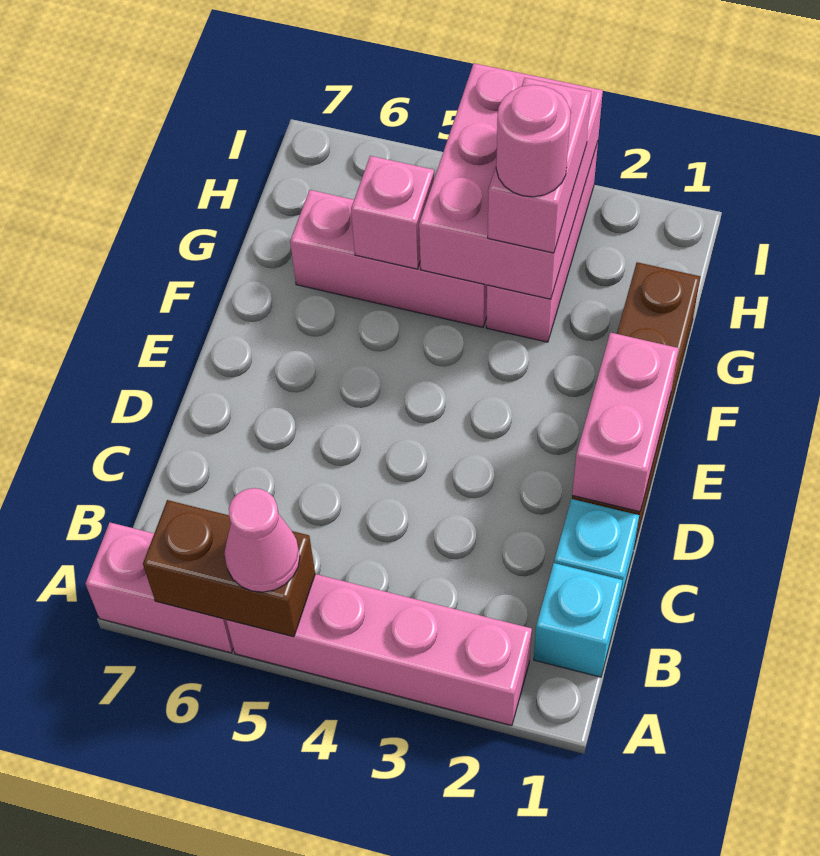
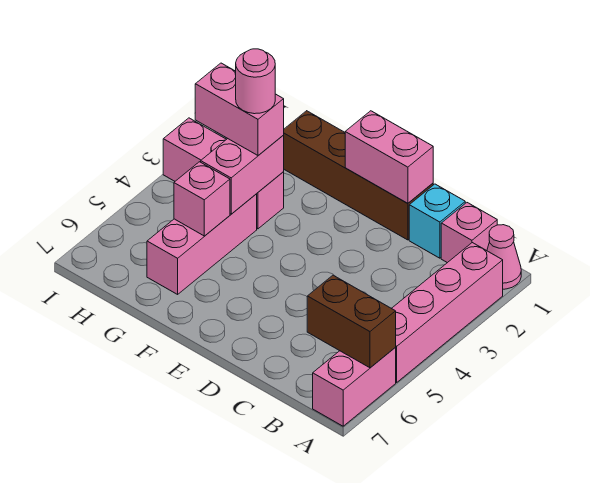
brown 1x2 brick [143,500,315,637] -> brown 1x2 brick turned to [307,275,396,368]
pink 1x1 cone [224,488,300,592] -> pink 1x1 cone moved to [487,225,521,289]
cyan 1x1 brick [534,563,623,677] -> pink 1x1 brick [441,203,497,263]
pink 2x3 brick [419,63,603,299] -> pink 1x2 brick [201,136,284,214]

